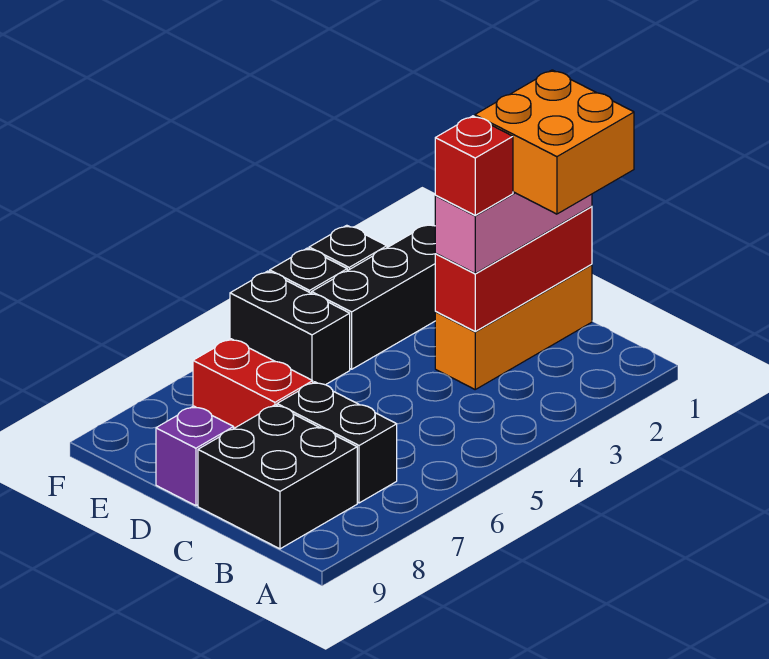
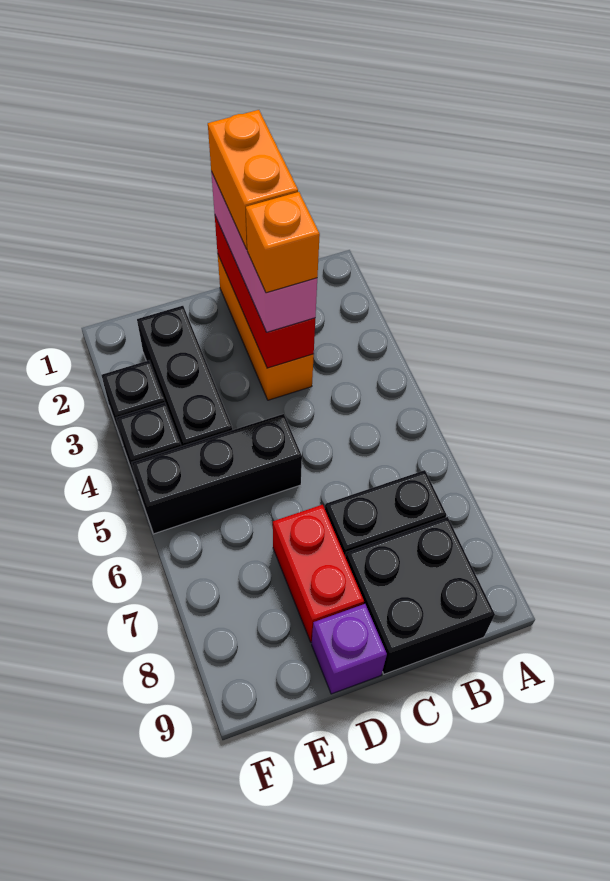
orange 2x2 brick [475,70,634,214] -> orange 1x2 brick [208,110,298,249]
red 1x1 brick [435,116,513,215] -> orange 1x1 brick [246,192,320,293]
red 1x2 brick [193,339,313,428] -> red 1x2 brick turned to [273,505,364,642]
black 1x2 brick [230,271,350,385] -> black 1x3 brick [132,414,302,534]

